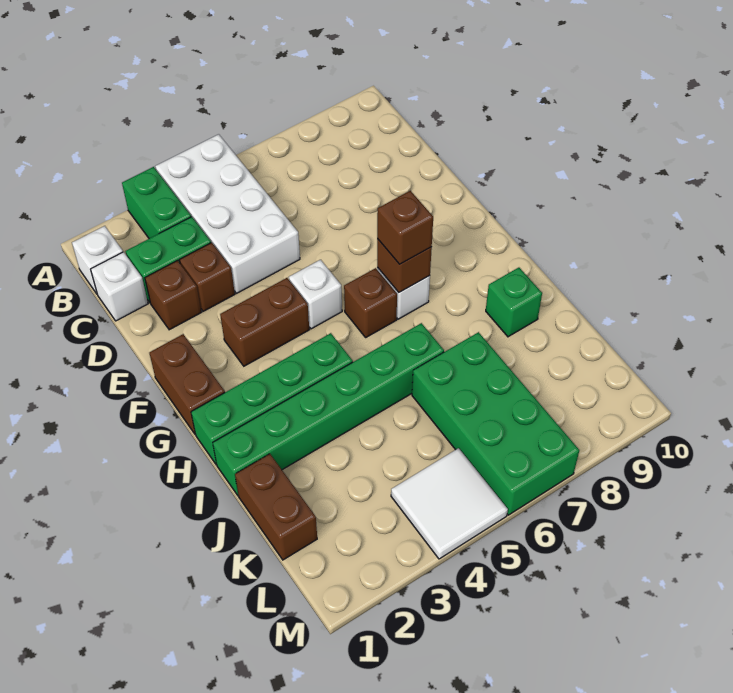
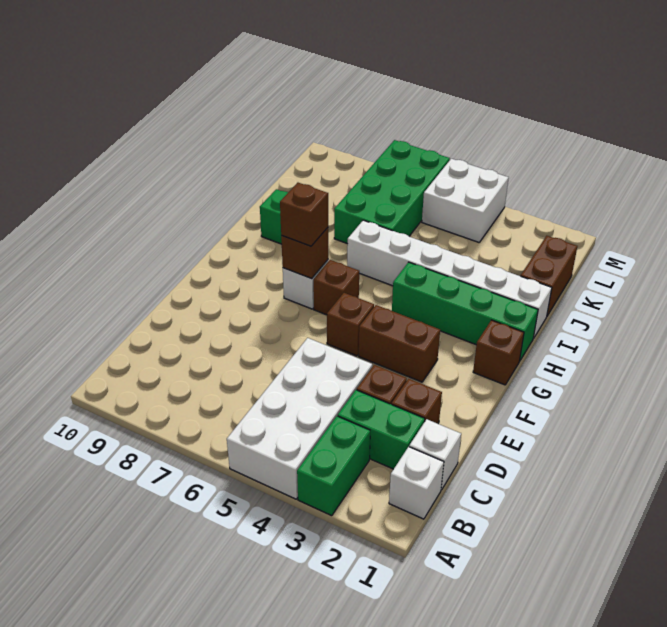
brown 1x2 brick [149,334,225,434] -> brown 1x1 brick [473,320,524,385]
white 1x1 brick [289,260,342,329] -> brown 1x1 brick [327,293,374,356]
green 1x6 brick [213,323,444,495] -> white 1x6 brick [347,220,552,338]
white 2x2 tile [391,448,508,559] -> white 2x2 brick [422,159,509,242]

